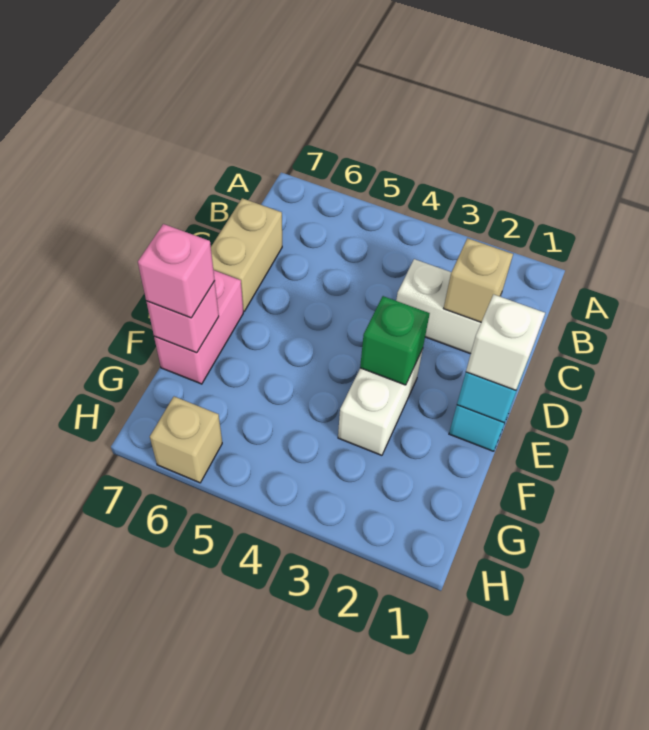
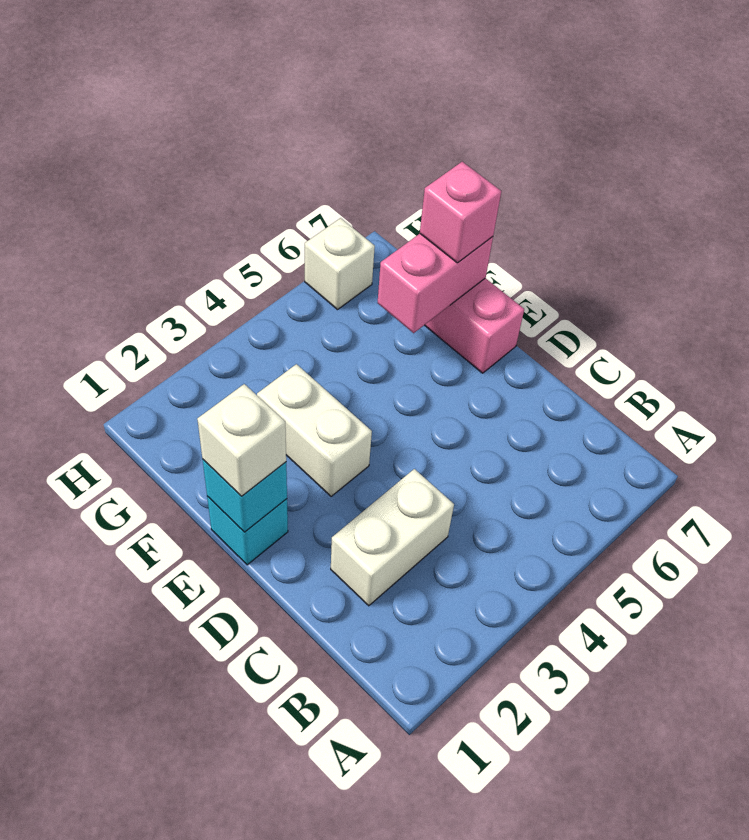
tan 1x1 brick [444,238,513,322] -> none
tan 1x2 brick [211,198,282,311] -> none
green 1x1 brick [360,296,430,385] -> none
pink 1x1 brick [146,281,219,353] -> pink 1x2 brick [378,234,493,333]
tan 1x1 brick [150,397,222,483] -> white 1x1 brick [305,218,375,310]

